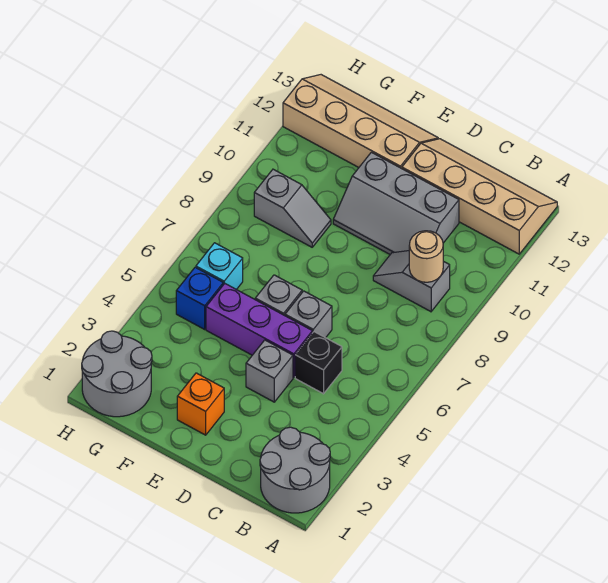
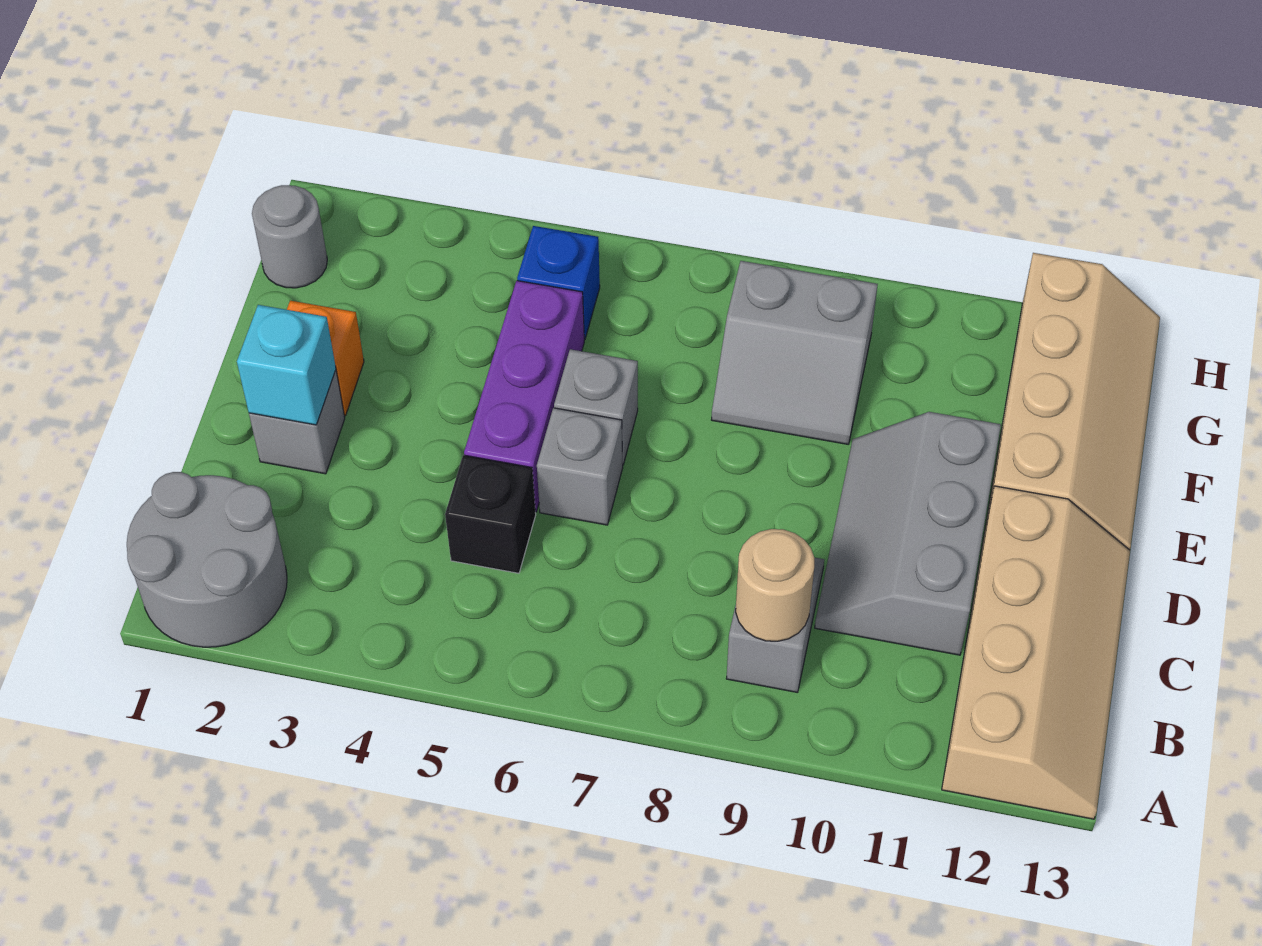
grey 1x1 brick [246,340,293,402] -> grey 1x1 brick moved to [249,371,345,474]
grey 1x2 slope [254,169,331,247] -> grey 2x2 slope [712,261,878,444]
grey 2x2 round brick [82,331,152,417] -> grey 1x1 round brick [252,185,327,288]
cyan 1x1 brick [196,243,243,290] -> cyan 1x1 brick moved to [237,305,336,425]

